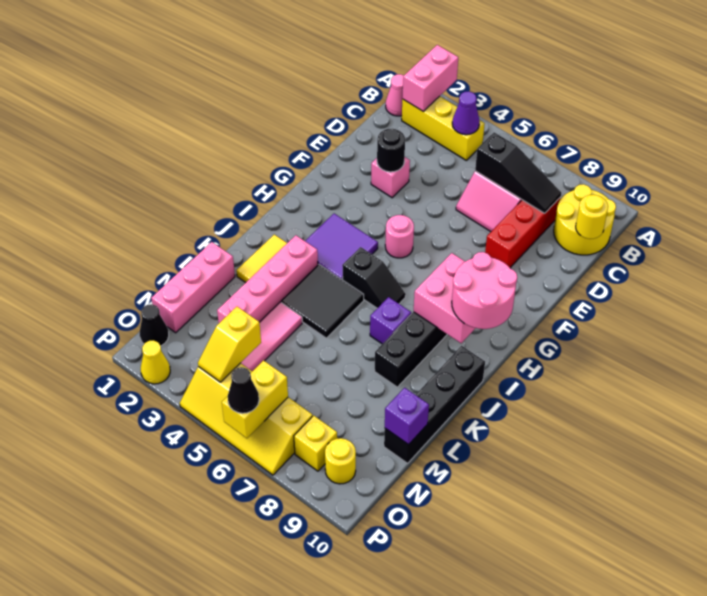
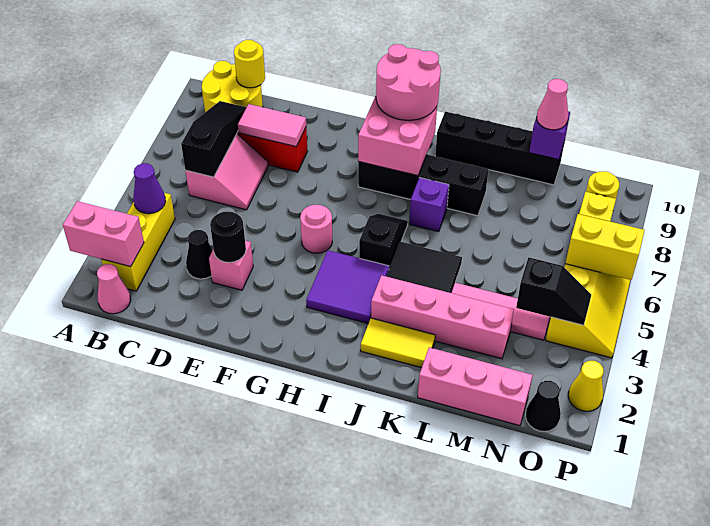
none -> pink 1x2 tile [238,104,306,147]
none -> pink 1x1 cone [537,79,568,130]
yellow 1x2 slope [198,307,261,382] -> black 1x2 slope [516,257,591,325]
black 1x1 cone [228,367,259,413] -> black 1x1 cone moved to [186,230,213,279]

